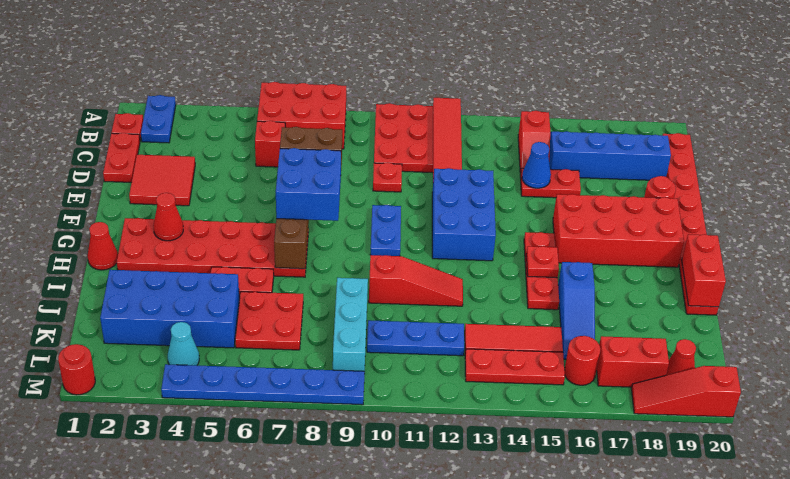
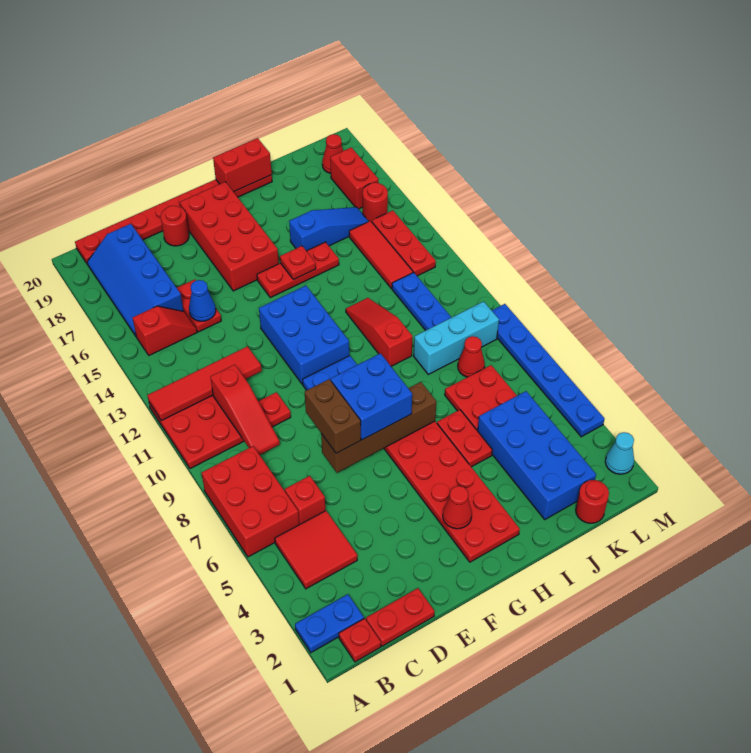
red 2x2 tile [129,155,195,206] -> red 2x2 tile moved to [275,511,357,589]
blue 2x3 brick [432,168,496,261] -> blue 2x3 brick turned to [259,286,349,384]
red 1x1 cone [88,222,118,270] -> red 1x1 cone moved to [458,336,485,377]
cyan 1x1 cone [168,322,199,365] -> cyan 1x1 cone moved to [605,432,634,474]
red 1x1 round brick [58,344,95,395] -> red 1x1 round brick moved to [576,480,609,523]
red 1x3 slope [631,366,741,417] -> red 1x3 slope moved to [210,365,280,455]

